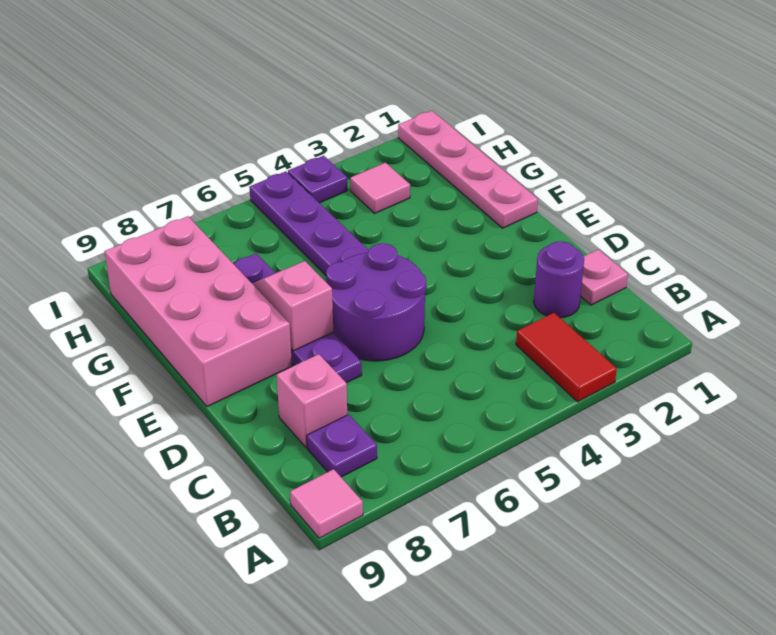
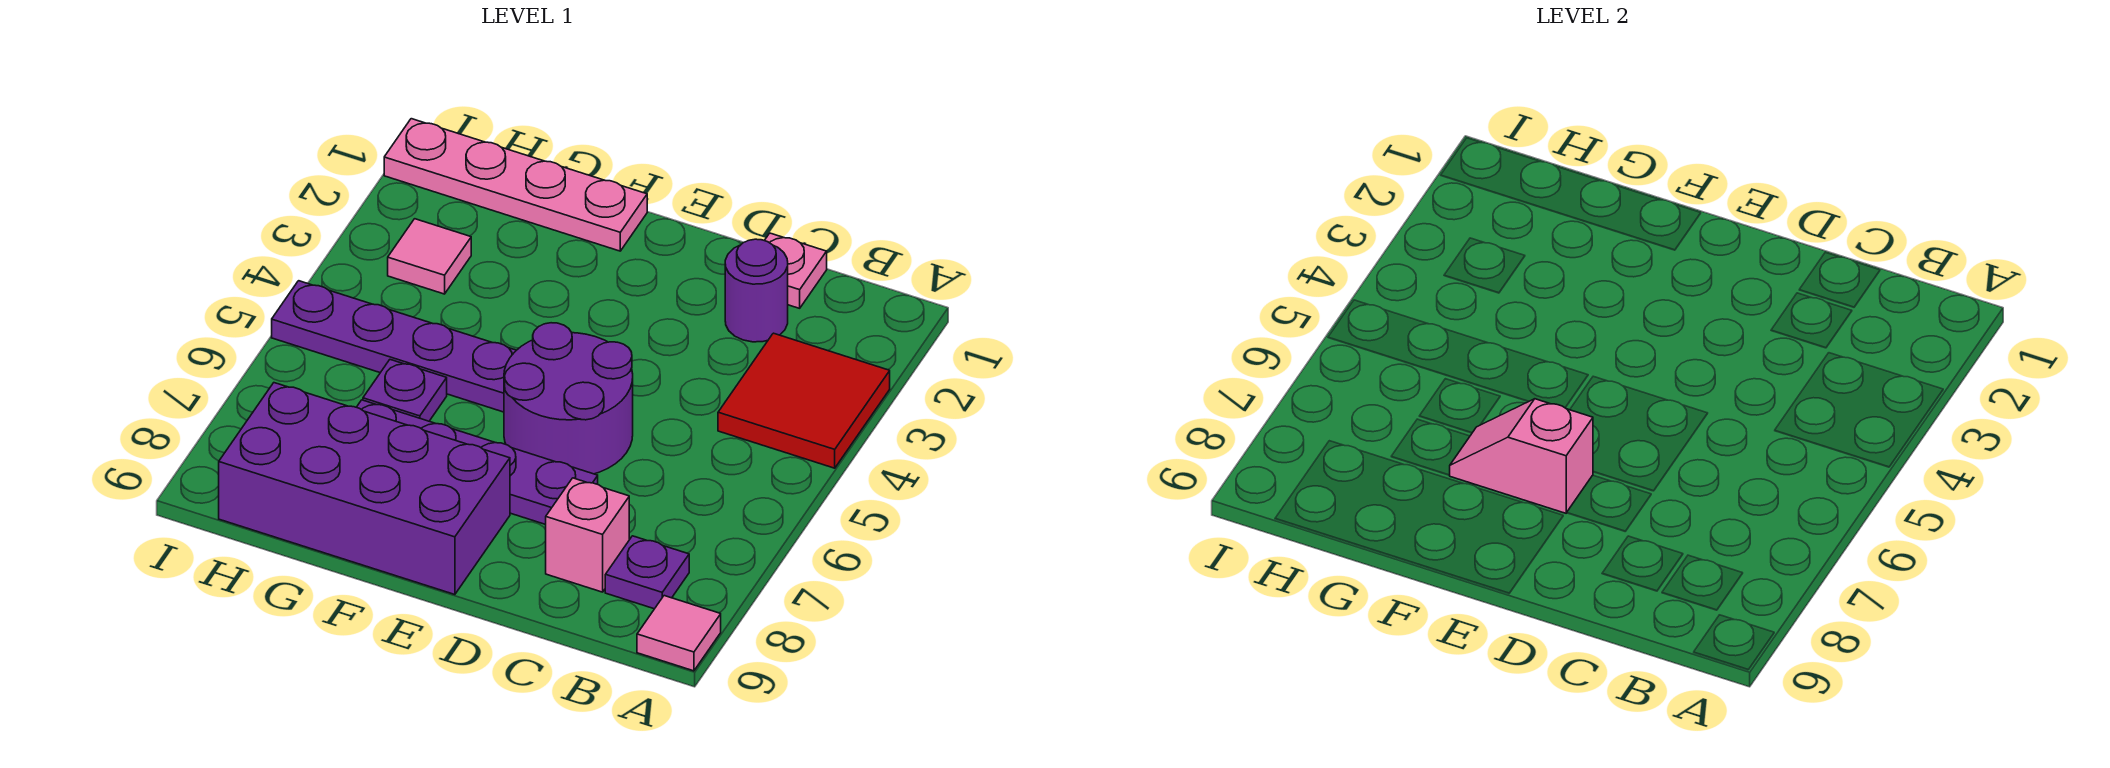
red 1x2 tile [516,313,617,402] -> red 2x2 tile [718,333,890,468]
pink 2x4 brick [105,216,292,407] -> purple 2x4 brick [219,383,510,595]
purple 1x1 plate [288,156,348,203] -> purple 1x1 plate moved to [363,360,447,421]

